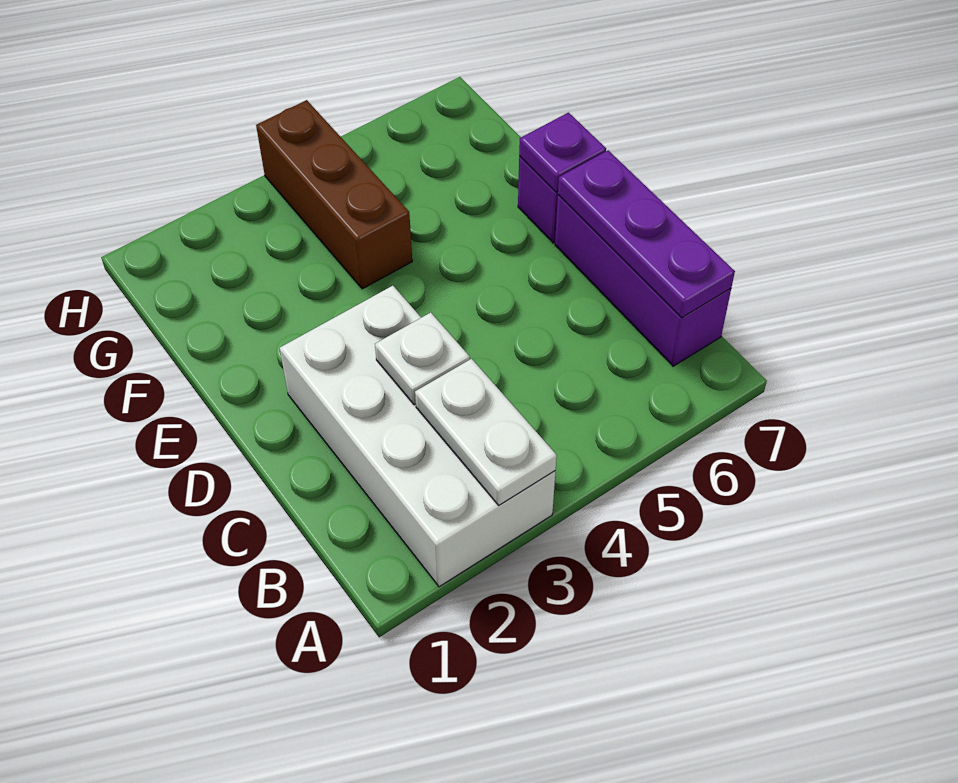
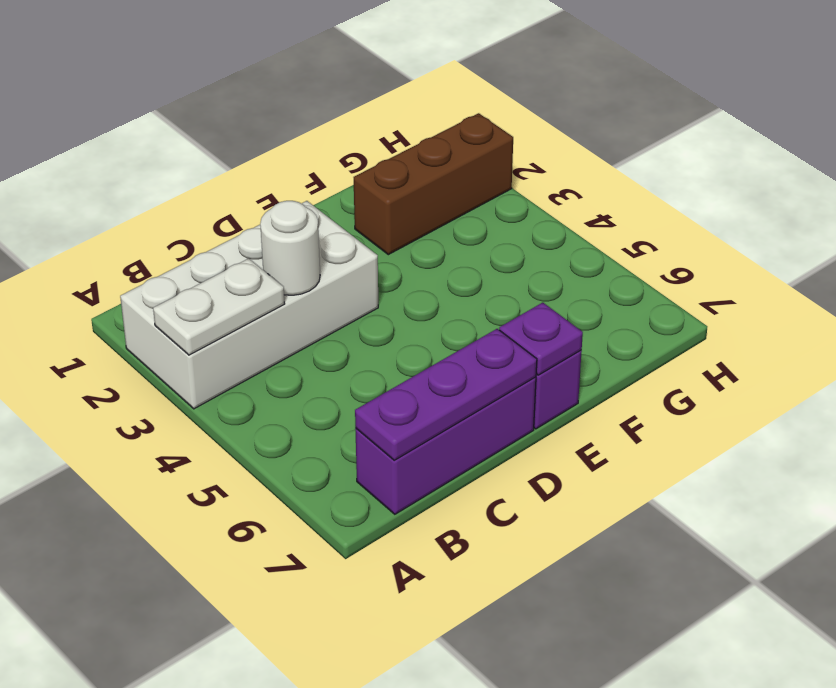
white 1x1 plate [375,312,470,405] -> white 1x1 round brick [260,201,320,295]
brown 1x3 brick [256,100,412,289] -> brown 1x3 brick moved to [354,113,513,255]

